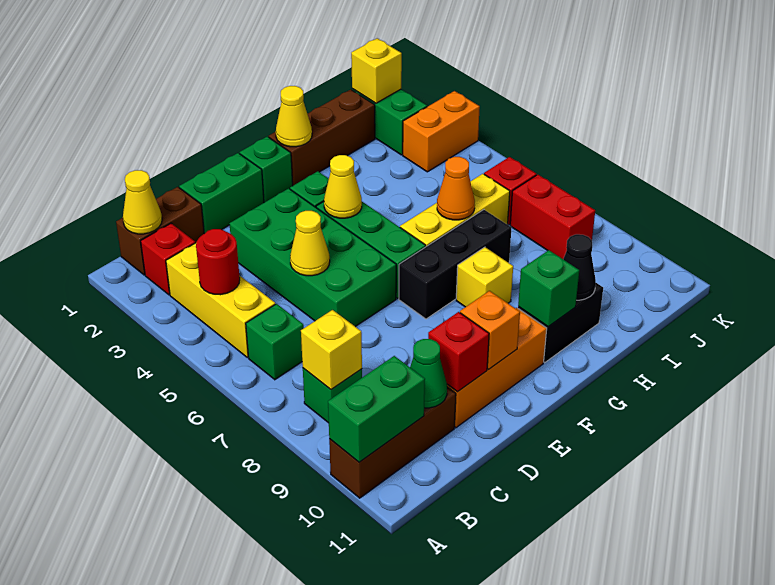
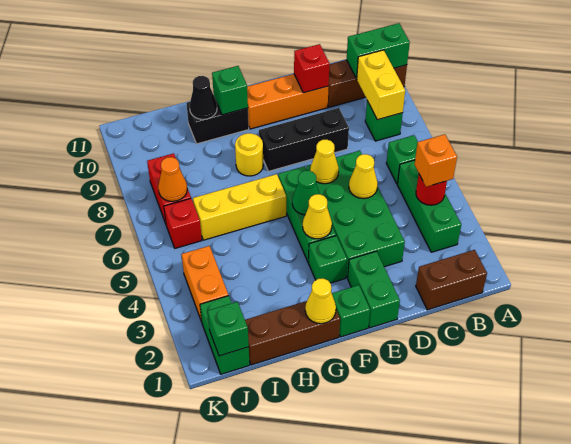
yellow 1x1 cone [123,170,162,234] -> yellow 1x1 cone moved to [310,140,339,184]
red 1x1 brick [141,223,195,295] -> none
yellow 1x3 brick [166,243,275,358] -> green 1x3 brick [397,160,461,252]
yellow 1x1 brick [301,310,362,389] -> yellow 1x2 brick [356,50,405,120]
green 1x1 cone [410,339,447,408] -> green 1x1 cone moved to [292,171,320,215]
green 1x2 brick [179,153,264,234] -> green 1x2 brick turned to [348,251,400,328]
orange 1x1 brick [460,291,520,369] -> orange 1x1 brick moved to [414,134,457,187]
black 1x3 brick [399,210,511,319] -> black 1x3 brick moved to [259,108,349,171]
yellow 1x1 brick [456,247,513,307] -> yellow 1x1 round brick [235,133,263,176]
orange 1x1 cone [437,157,475,220] -> orange 1x1 cone moved to [158,157,187,202]
yellow 1x1 brick [351,38,402,103] -> green 1x1 brick [208,302,249,356]
orange 1x2 brick [403,91,480,172] -> orange 1x2 brick turned to [181,246,228,322]

